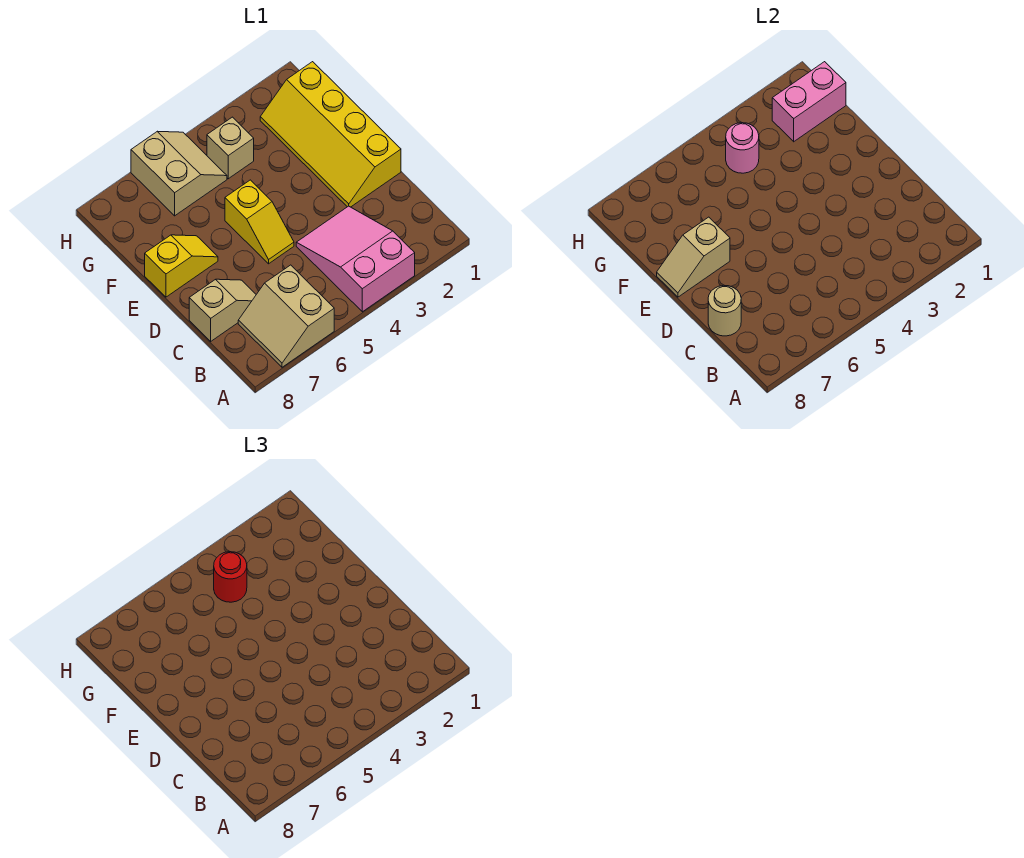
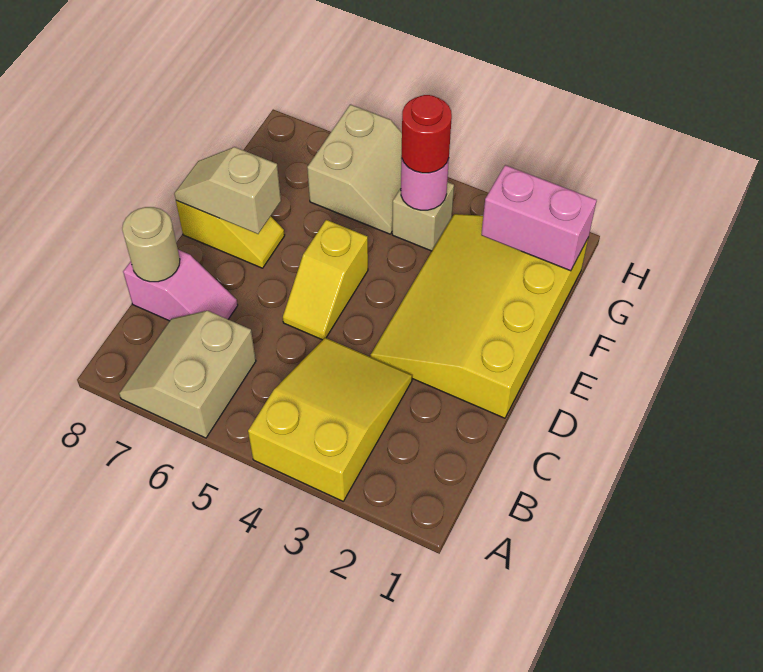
pink 2x3 slope [296,206,415,312] -> yellow 2x3 slope [248,338,412,501]
tan 1x2 slope [189,279,256,341] -> pink 1x2 slope [123,250,238,321]
yellow 2x4 slope [260,62,401,207] -> yellow 3x4 slope [370,214,588,418]

